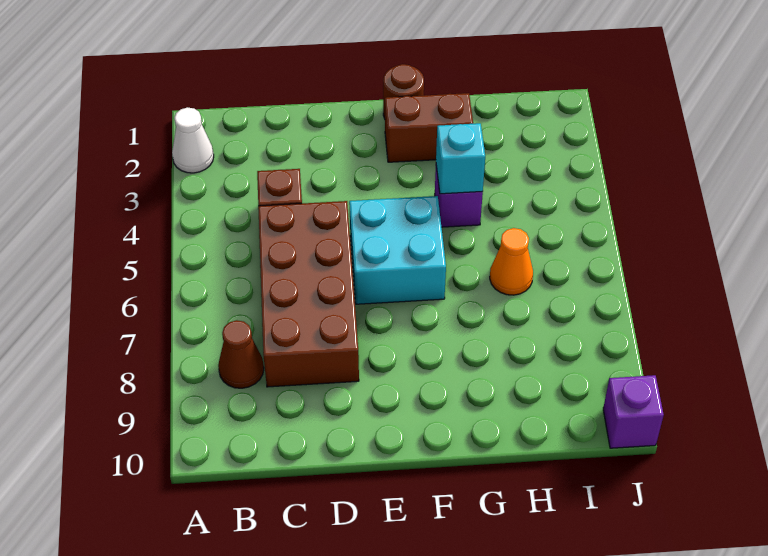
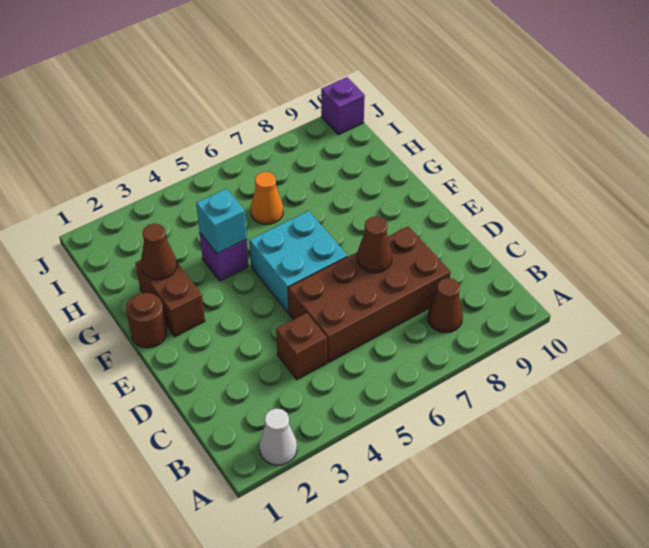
none -> brown 1x1 cone [357,217,392,273]
none -> brown 1x1 cone [141,224,177,280]

